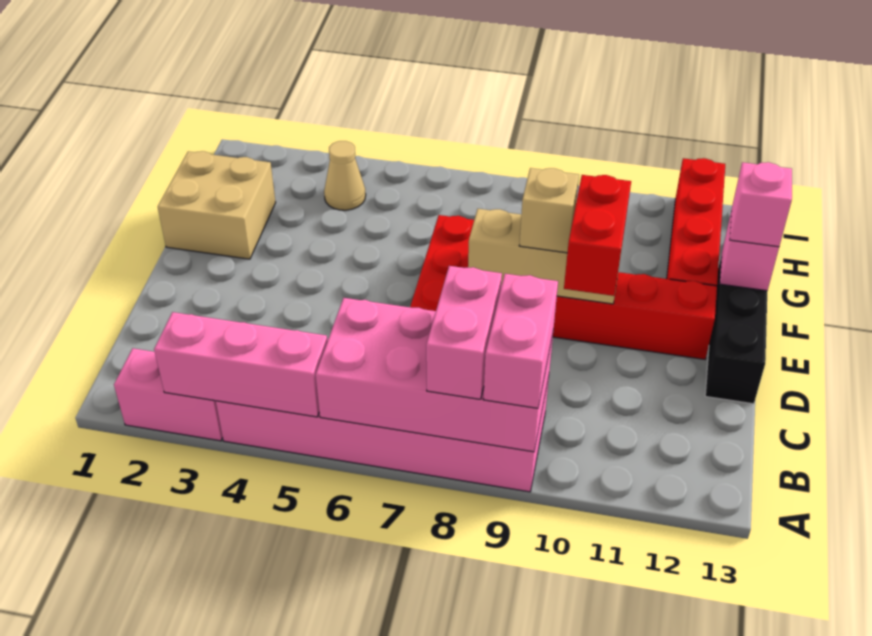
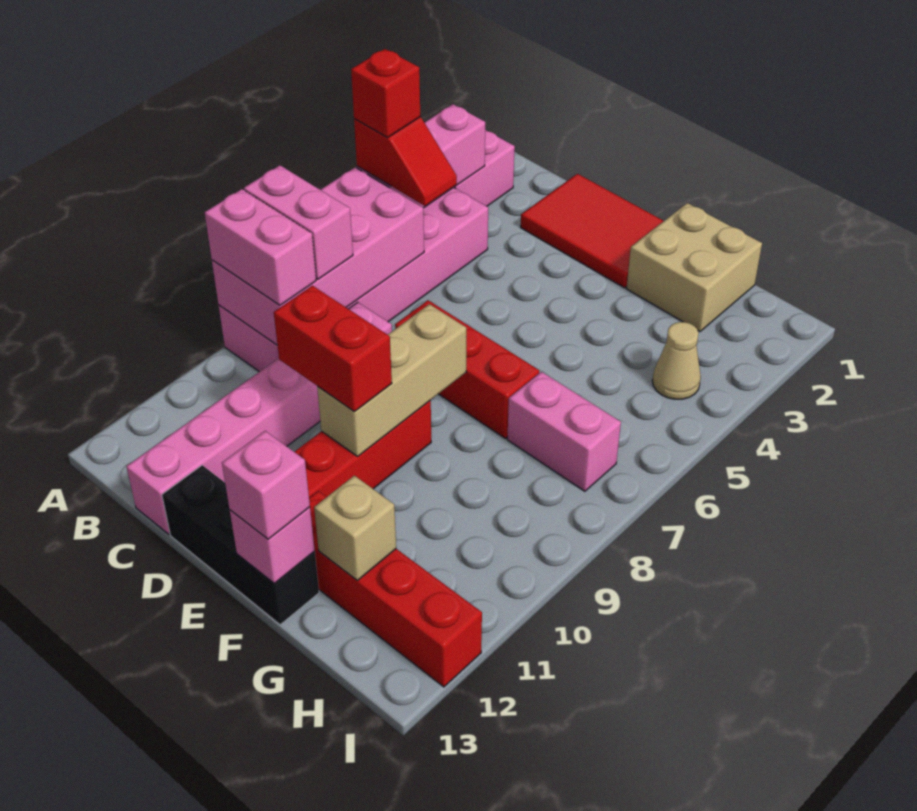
none -> red 1x2 slope [354,117,457,206]
none -> red 1x1 brick [351,49,420,137]
none -> red 2x3 tile [521,174,663,288]
none -> pink 1x6 brick [126,302,392,534]
tan 1x1 brick [519,168,579,253] -> tan 1x1 brick moved to [314,476,396,580]
none -> pink 1x2 brick [507,372,621,491]

